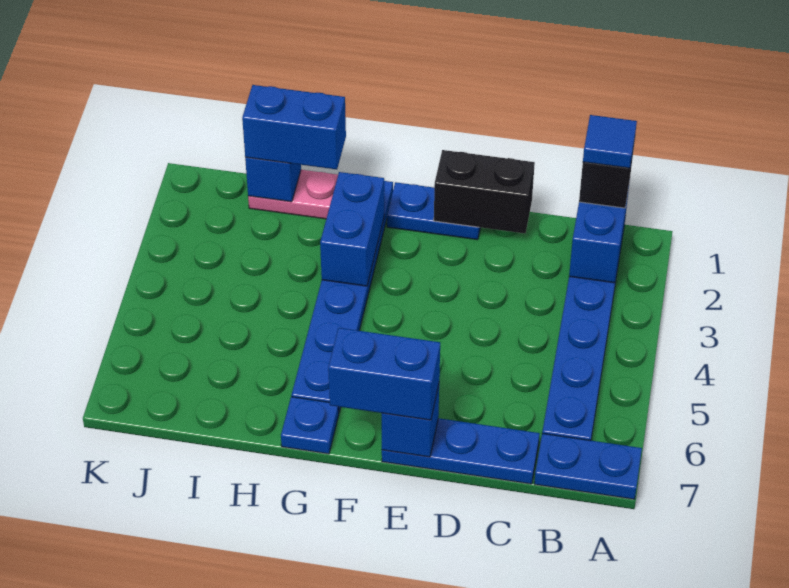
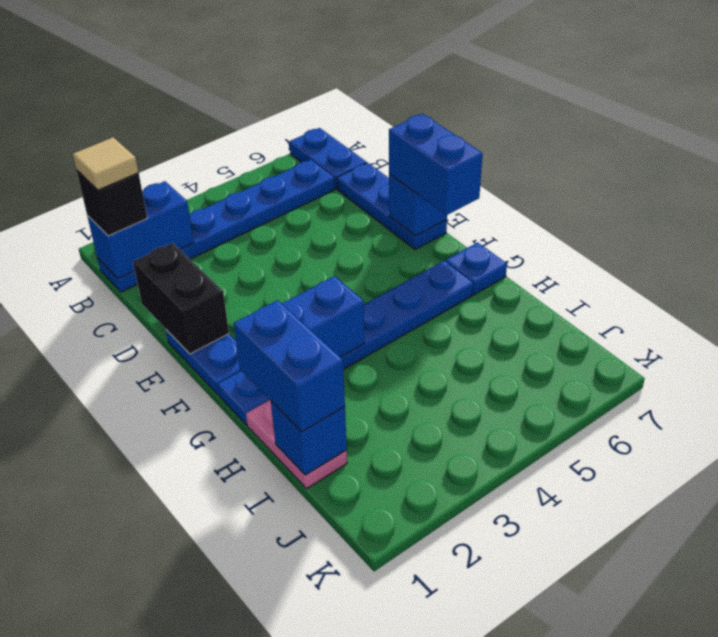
blue 1x1 tile [583,115,637,168] -> tan 1x1 tile [73,137,139,190]

